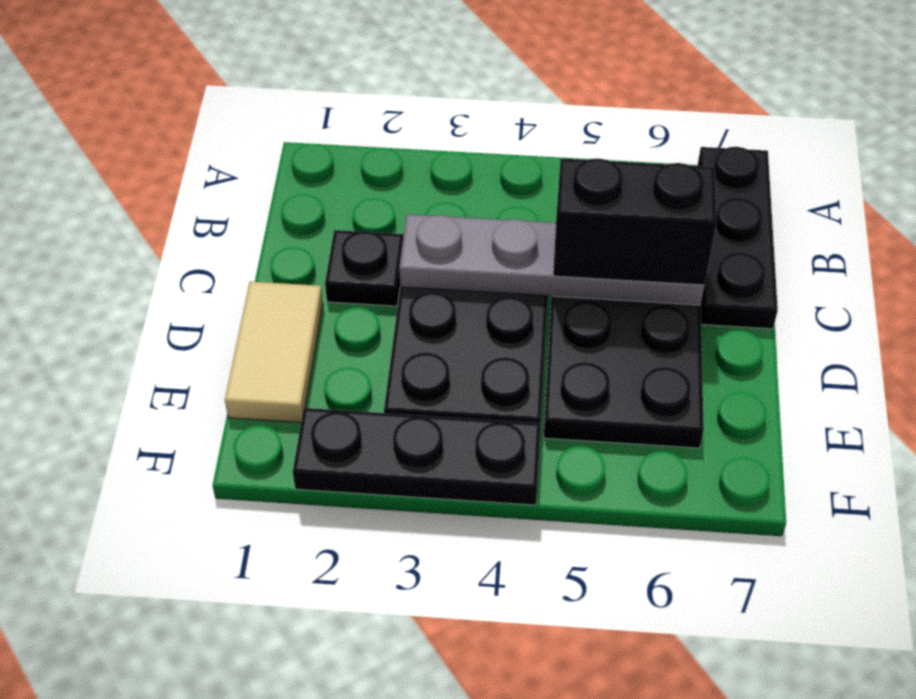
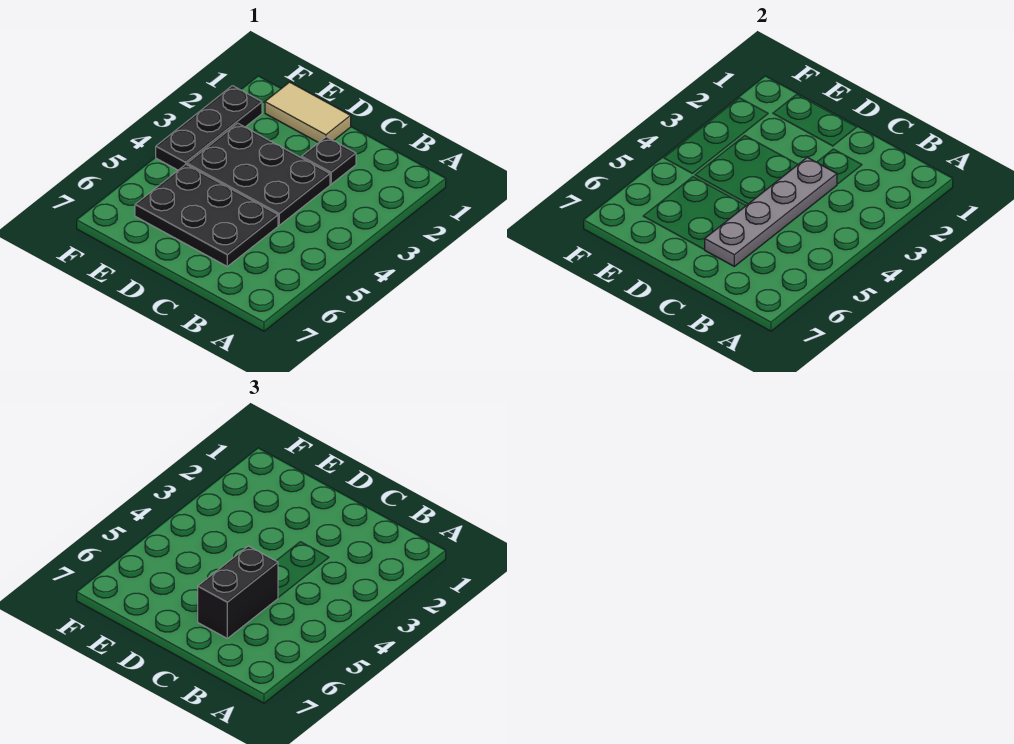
black 1x3 plate [698,147,778,329] -> none

